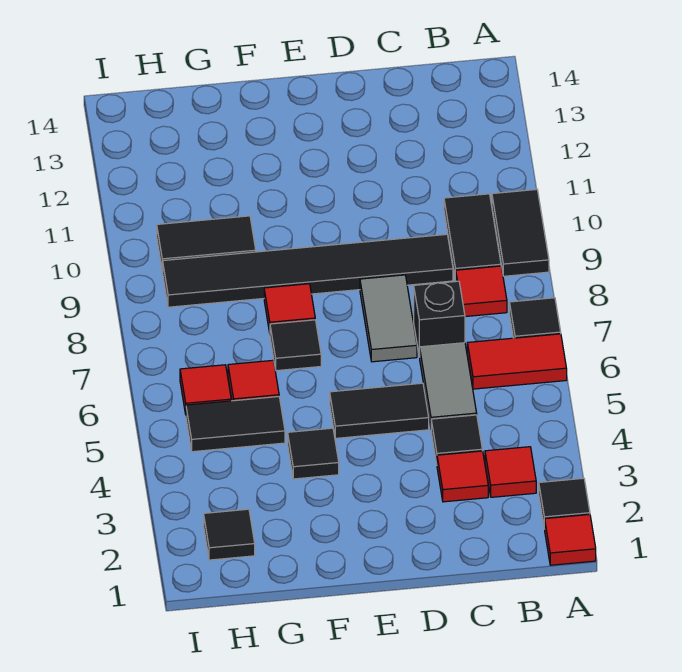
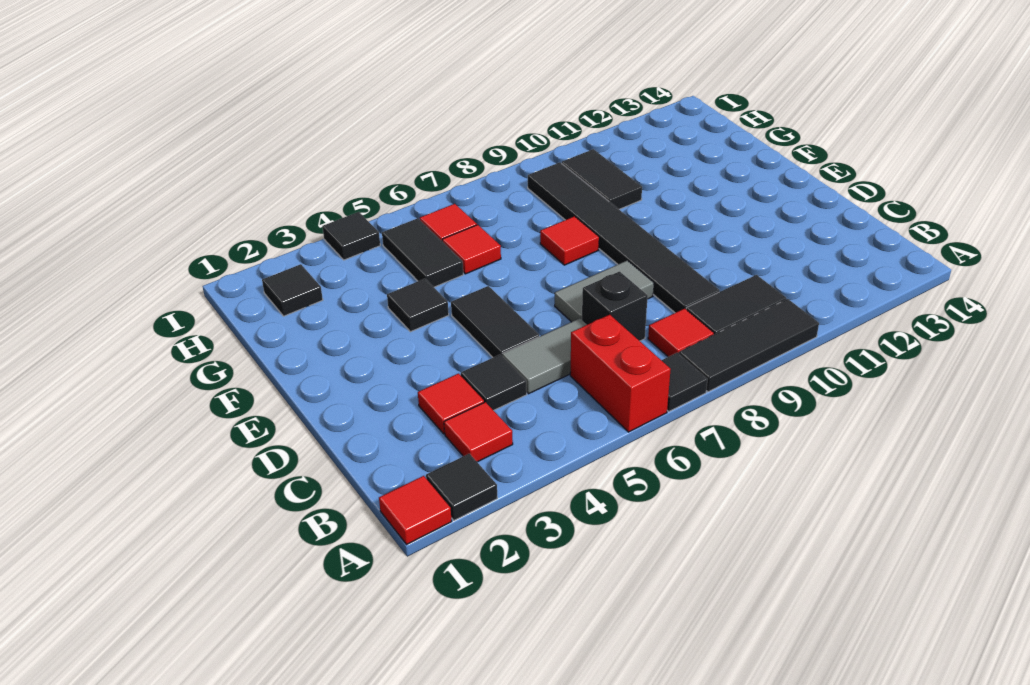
red 1x2 tile [467,334,567,389] -> red 1x2 brick [570,315,671,432]
black 1x2 tile [492,189,549,276] -> black 1x3 tile [679,299,819,392]
black 1x1 tile [270,320,321,371] -> black 1x1 tile moved to [322,212,380,260]

